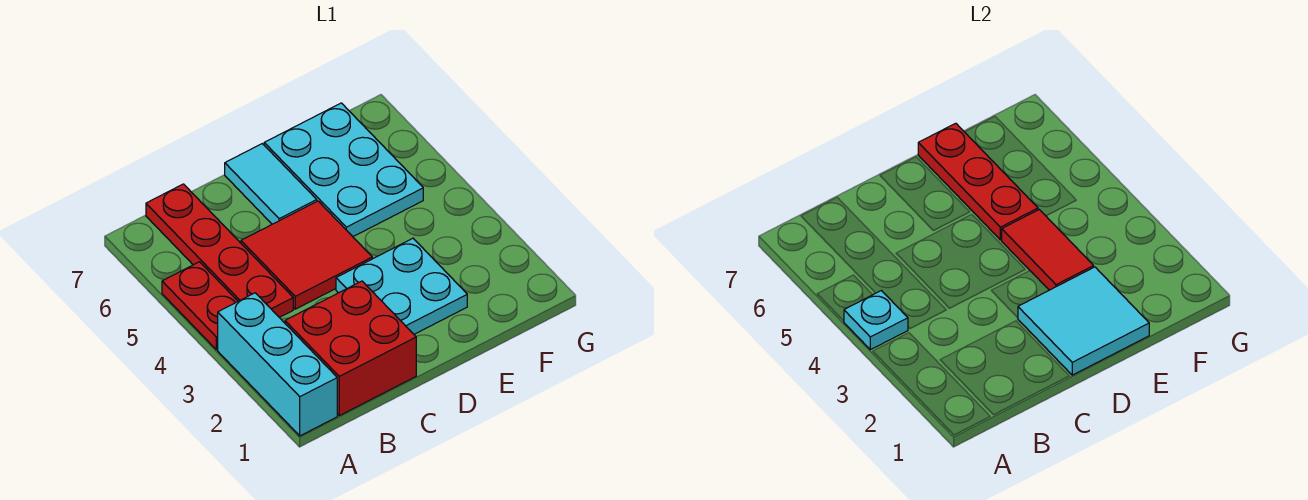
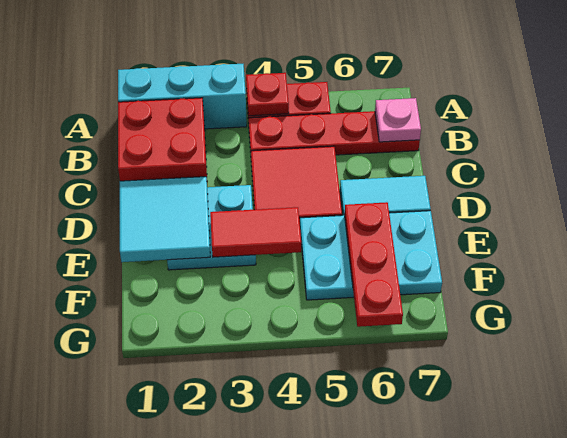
cyan 1x1 plate [844,291,908,350] -> red 1x1 plate [246,73,289,116]
none -> pink 1x1 plate [375,98,421,142]
red 1x3 plate [918,123,1038,240] -> red 1x3 plate turned to [344,202,403,327]

